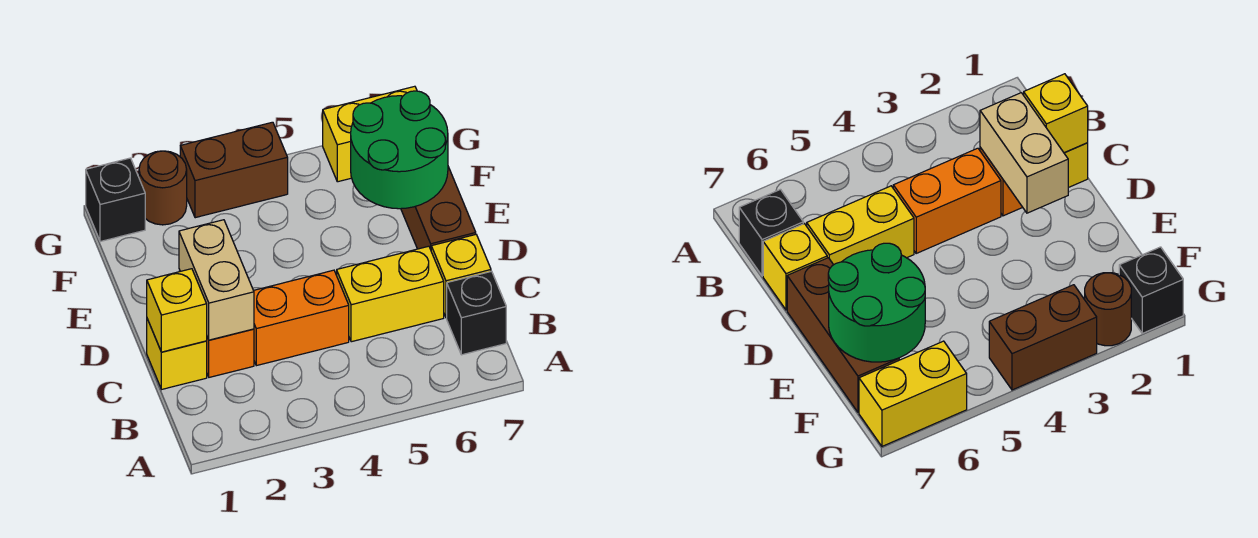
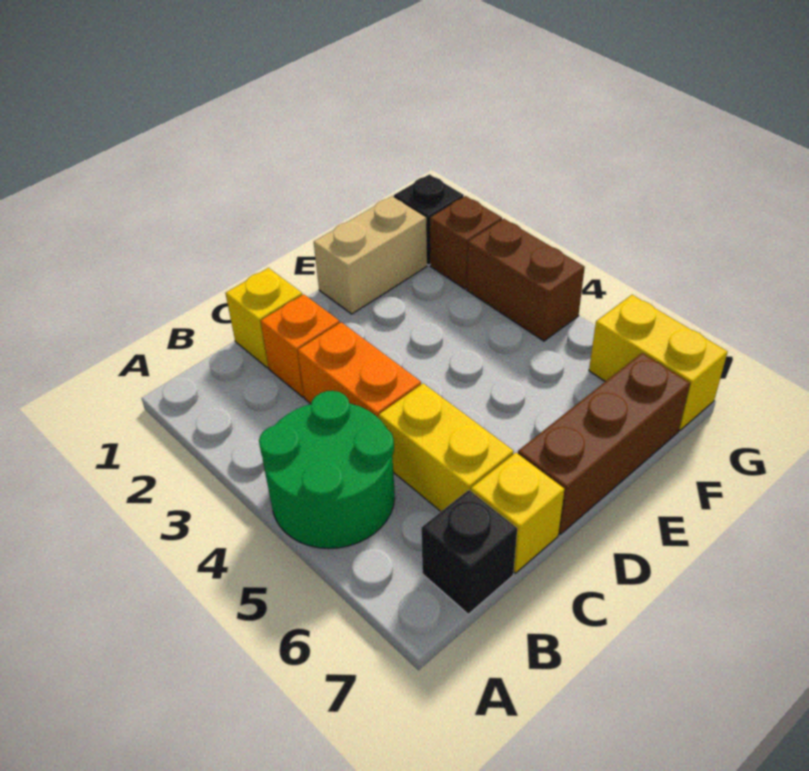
yellow 1x1 brick [147,269,207,352] -> none
tan 1x2 brick [179,220,254,340] -> tan 1x2 brick moved to [314,196,427,314]
green 2x2 round brick [351,91,448,209] -> green 2x2 round brick moved to [259,391,395,548]
brown 1x1 round brick [139,151,187,225] -> brown 1x1 brick [430,196,502,289]

